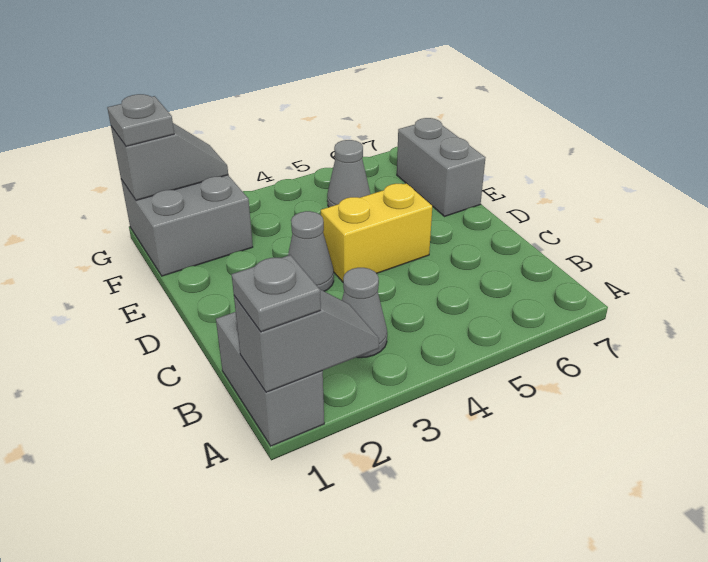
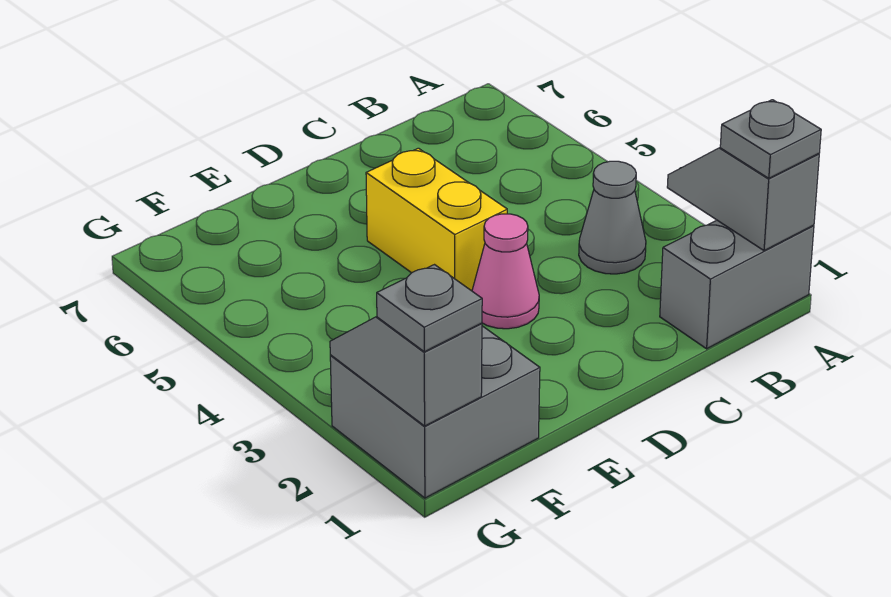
grey 1x1 cone [288,211,334,291] -> pink 1x1 cone [472,214,539,329]
grey 1x2 brick [397,118,486,217] -> none
grey 1x1 cone [327,140,370,207] -> none

